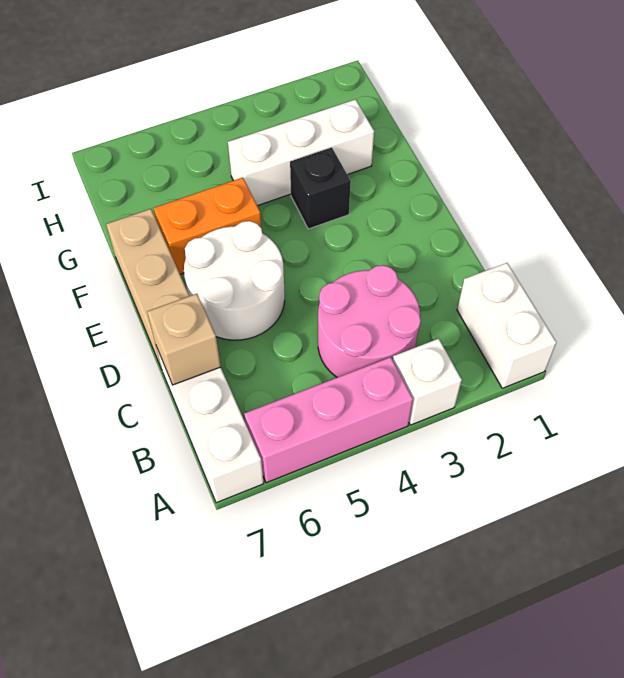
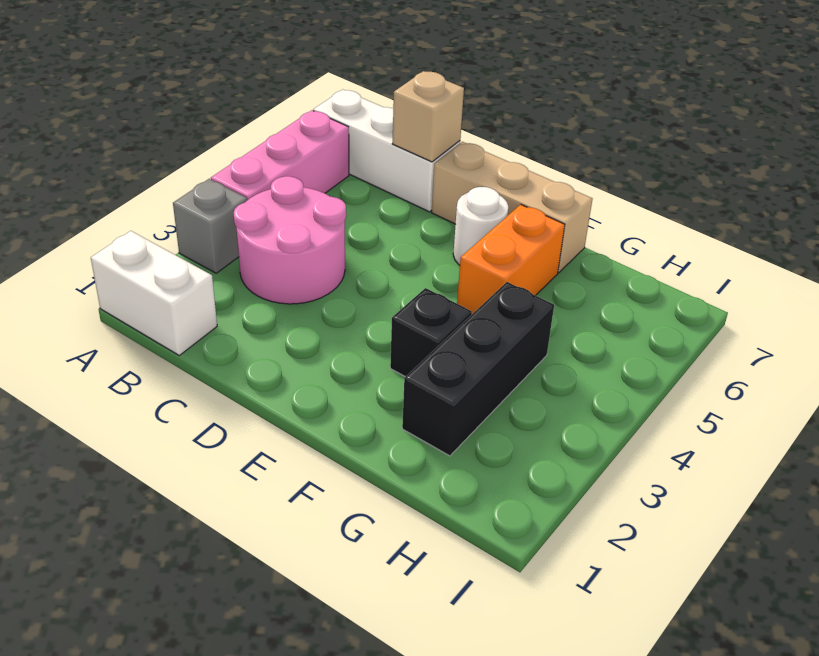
white 1x1 brick [393,339,462,425] -> grey 1x1 brick [173,179,247,273]
white 2x2 round brick [184,221,285,340] -> white 1x1 round brick [453,187,509,265]
white 1x3 brick [228,99,374,206] -> black 1x3 brick [402,282,554,456]

